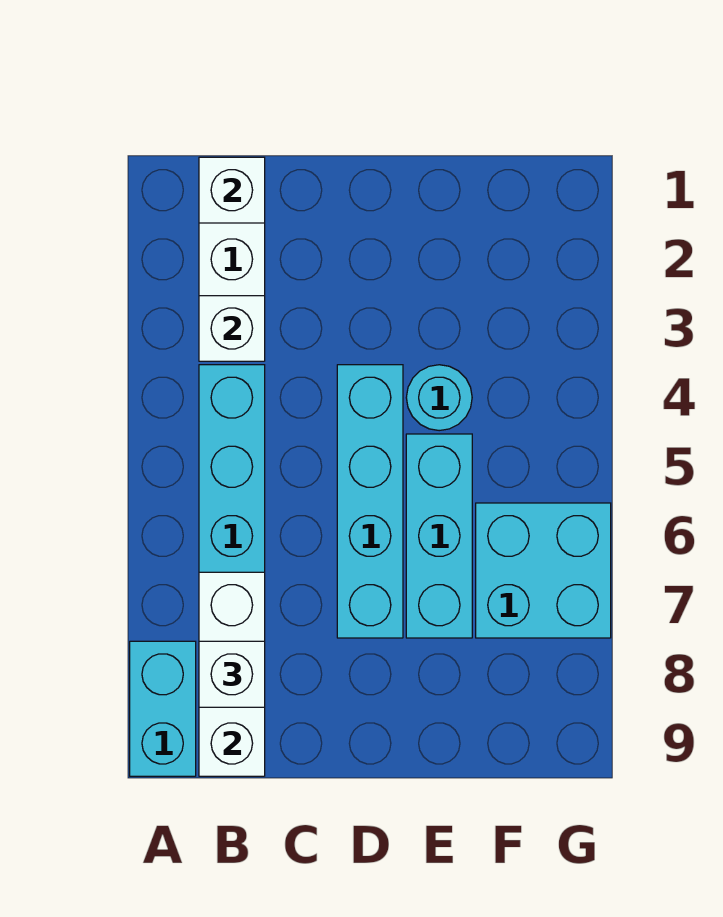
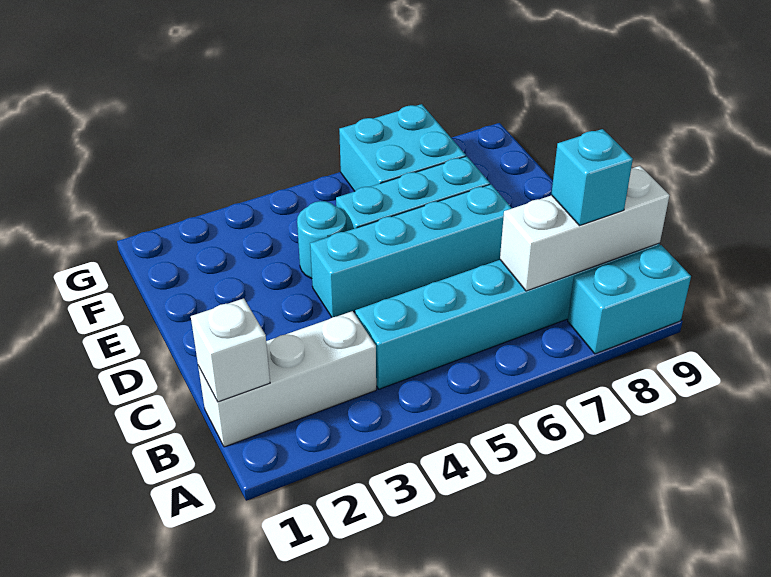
white 1x1 brick [199,296,265,361] -> none
white 1x1 brick [199,641,265,707] -> cyan 1x1 brick [551,129,633,226]

